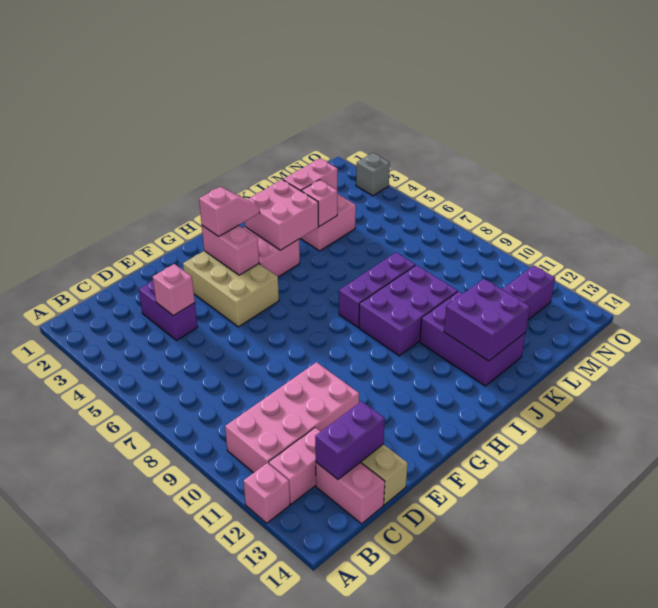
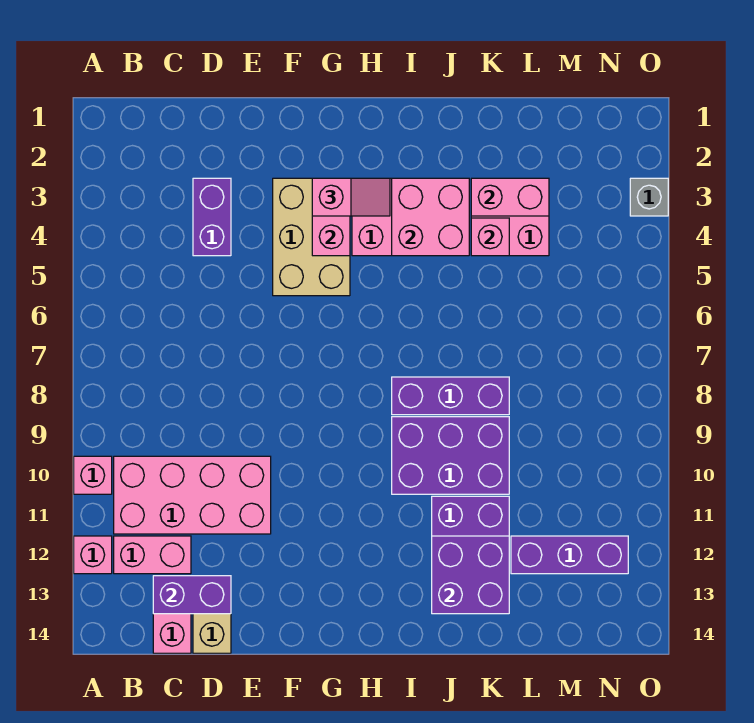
pink 1x1 brick [153,264,195,316] -> pink 1x1 brick moved to [74,456,112,494]

